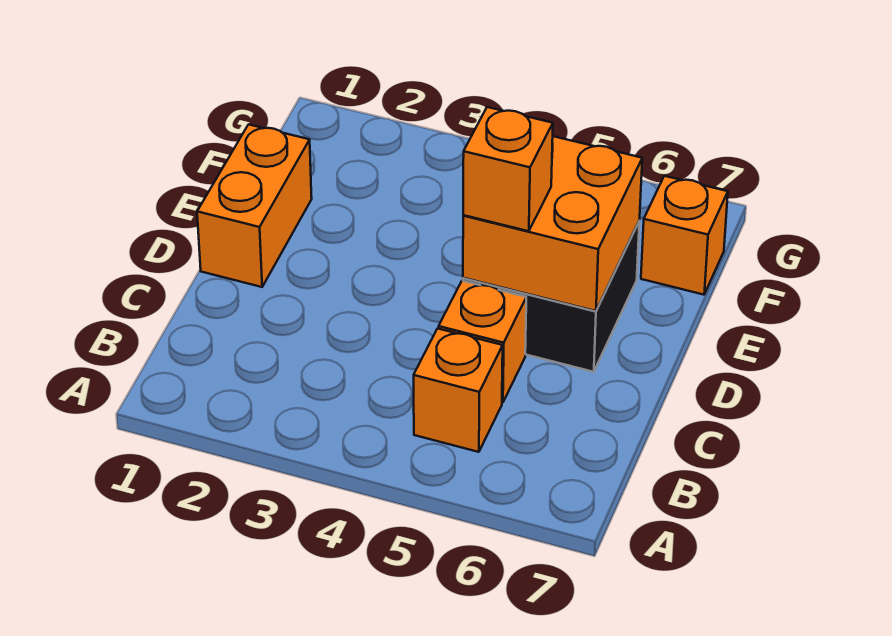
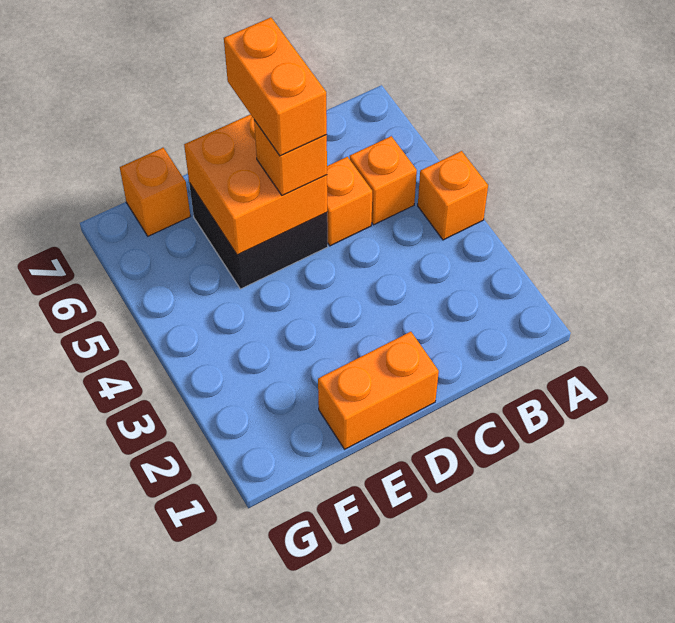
none -> orange 1x1 brick [418,151,488,240]
none -> orange 1x2 brick [224,17,327,156]

